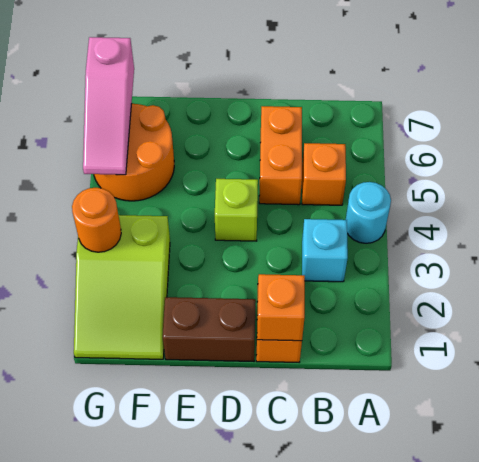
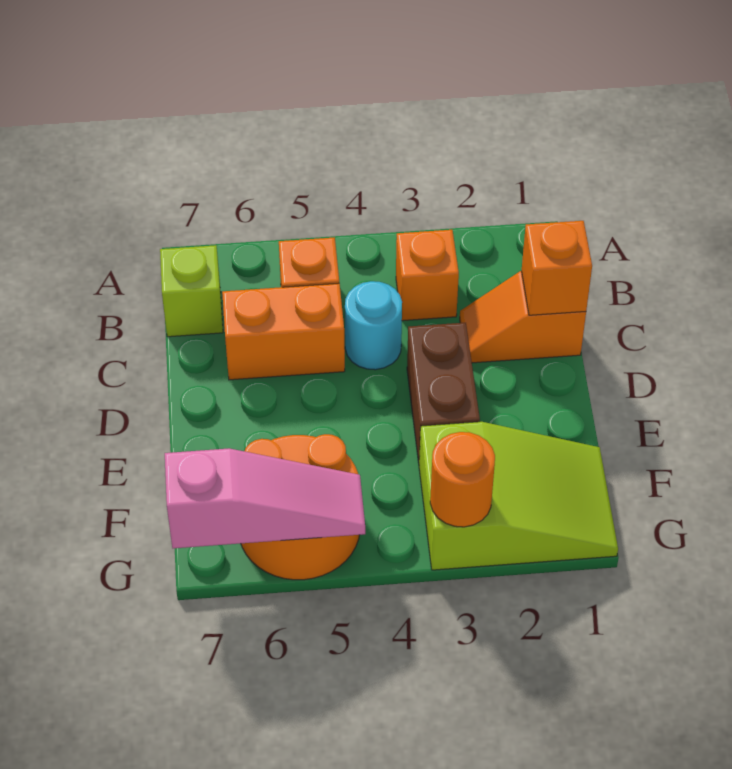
cyan 1x1 round brick [346,182,391,243] -> cyan 1x1 round brick moved to [345,281,402,370]
cyan 1x1 brick [302,219,348,282] -> orange 1x1 brick [396,230,459,321]
brown 1x2 brick [163,297,256,361] -> brown 1x2 brick moved to [407,323,480,463]
lime 1x1 brick [215,179,258,241] -> lime 1x1 brick moved to [160,245,223,337]

